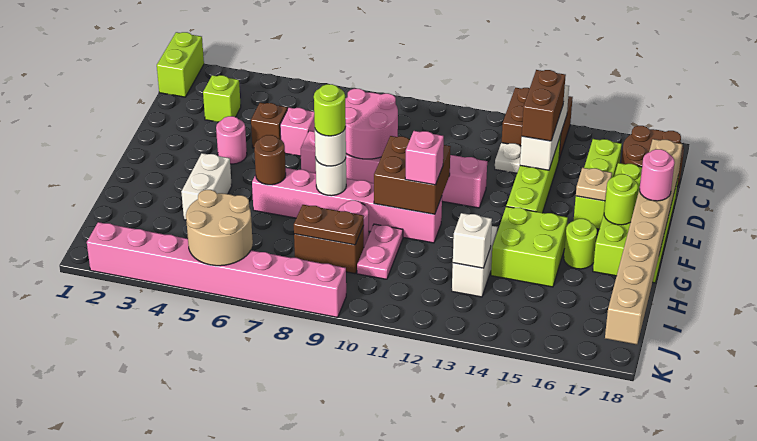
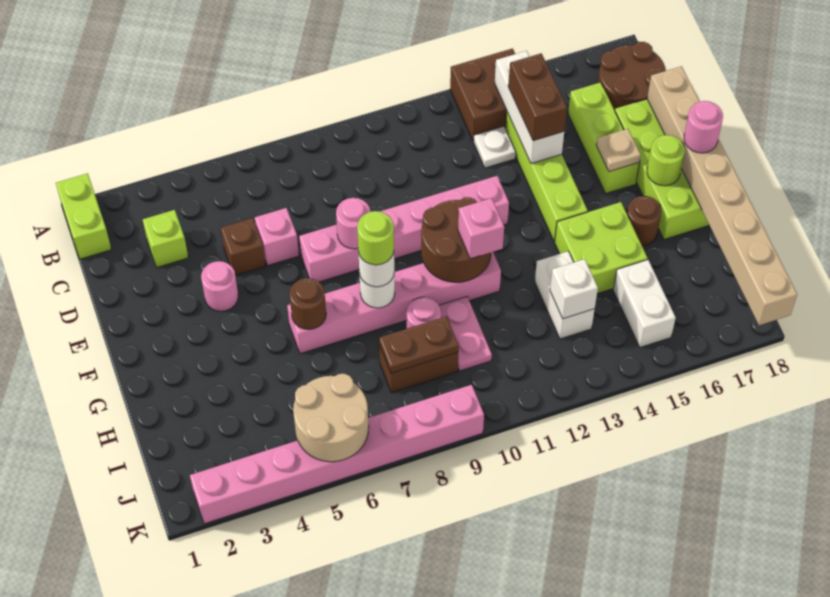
pink 2x2 round brick [345,89,398,159] -> pink 1x1 round brick [336,198,370,249]
brown 2x2 brick [374,136,451,214] -> brown 2x2 round brick [421,197,491,282]
white 1x2 brick [181,153,232,220] -> white 1x2 brick moved to [613,260,676,347]
lime 1x1 round brick [564,219,597,269] -> brown 1x1 round brick [627,196,661,246]

